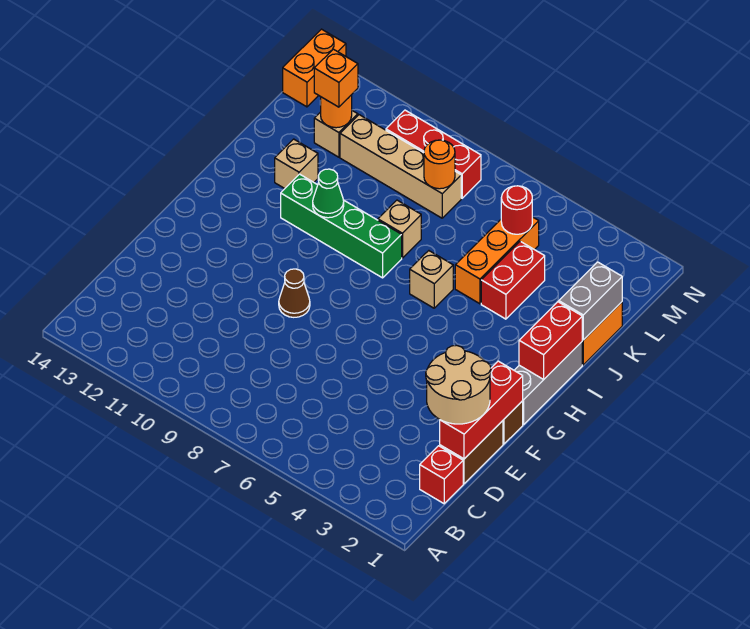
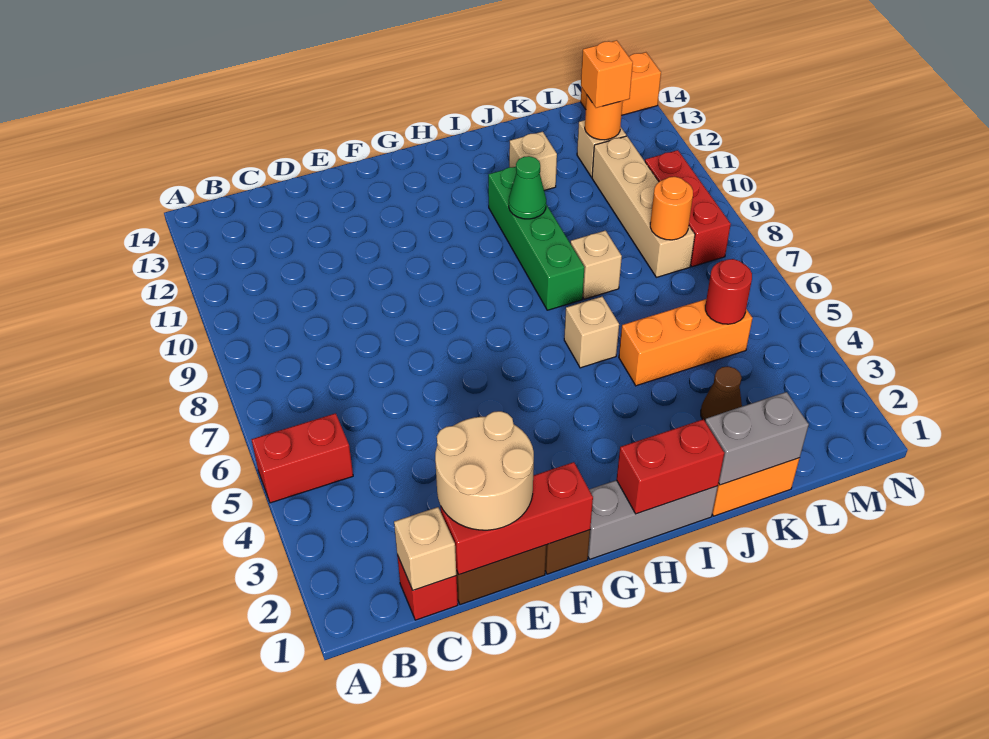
none -> tan 1x1 brick [394,507,457,590]
brown 1x1 cone [279,269,310,317] -> brown 1x1 cone moved to [701,366,742,421]
red 1x2 brick [481,241,545,319] -> red 1x2 brick moved to [251,413,353,503]

